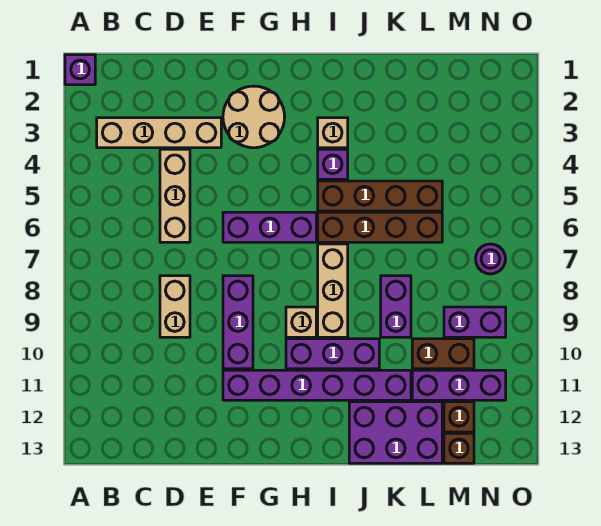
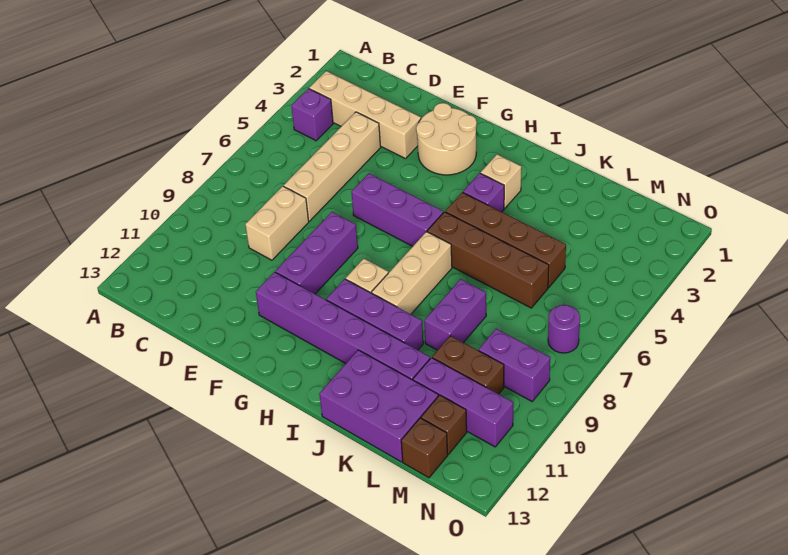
purple 1x1 brick [65,55,95,85] -> purple 1x1 brick moved to [291,89,333,141]
tan 1x3 brick [160,149,190,242] -> tan 1x4 brick [284,112,381,221]

